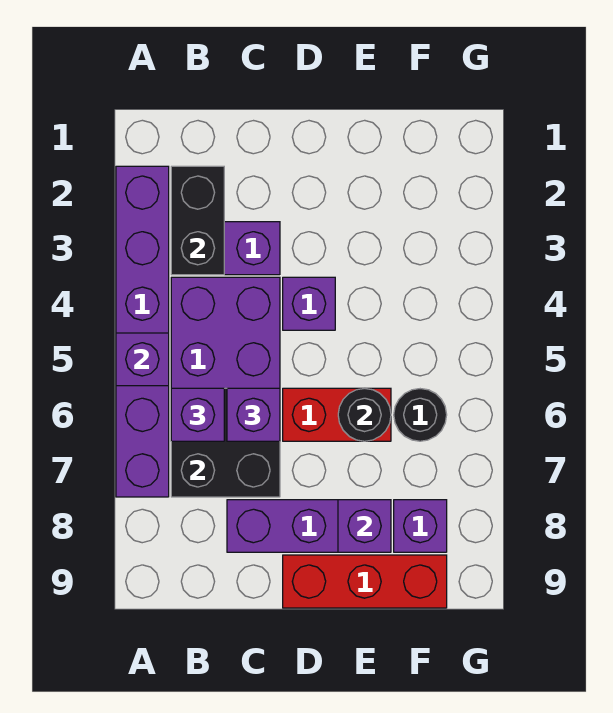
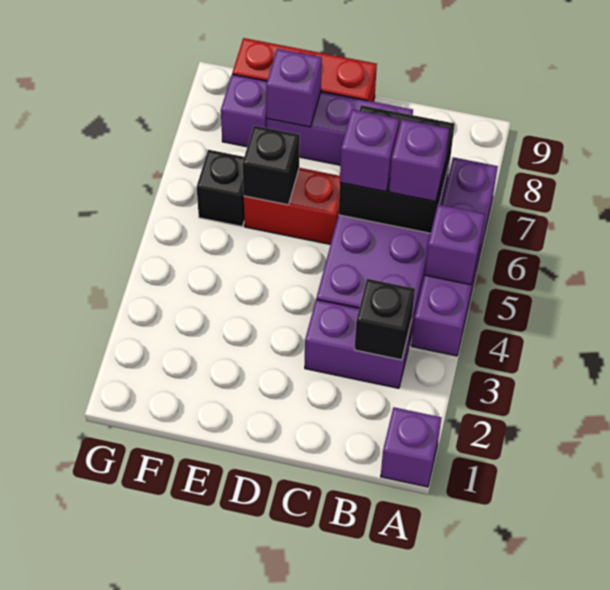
purple 1x6 brick [116,166,169,497] -> purple 1x4 brick [412,157,498,356]
black 1x2 brick [171,166,224,275] -> black 1x1 brick [355,279,415,360]
purple 1x1 brick [283,277,335,330] -> purple 1x1 brick moved to [381,407,441,487]
black 1x1 round brick [338,388,391,441] -> black 1x1 brick [242,126,300,205]
black 1x1 round brick [394,389,447,441] -> black 1x1 brick [197,150,244,226]

